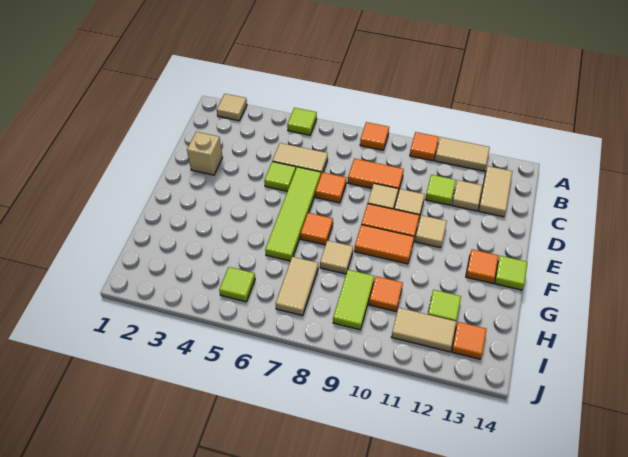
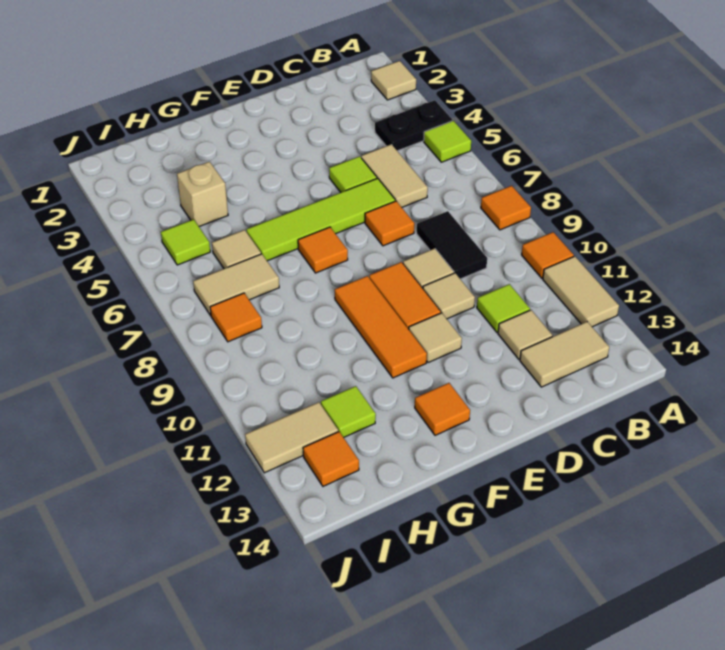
none -> black 1x2 plate [375,100,452,151]
orange 1x2 tile [348,159,404,191] -> black 1x2 tile [417,211,487,279]
tan 1x1 brick [187,132,222,175] -> tan 1x1 brick moved to [177,162,228,226]
orange 1x2 tile [354,225,414,264] -> orange 1x3 tile [335,276,427,378]
lime 1x1 tile [494,256,527,290] -> none
tan 1x1 tile [320,240,353,274] -> tan 1x1 tile moved to [212,230,261,269]
lime 1x2 tile [333,270,374,330] -> none
orange 1x1 tile [369,276,403,312] -> orange 1x1 tile moved to [210,293,262,342]
tan 1x2 tile [392,308,456,352] -> tan 1x2 tile turned to [245,402,338,473]

